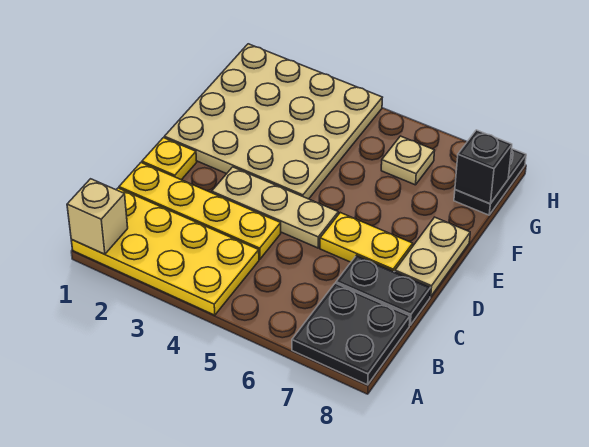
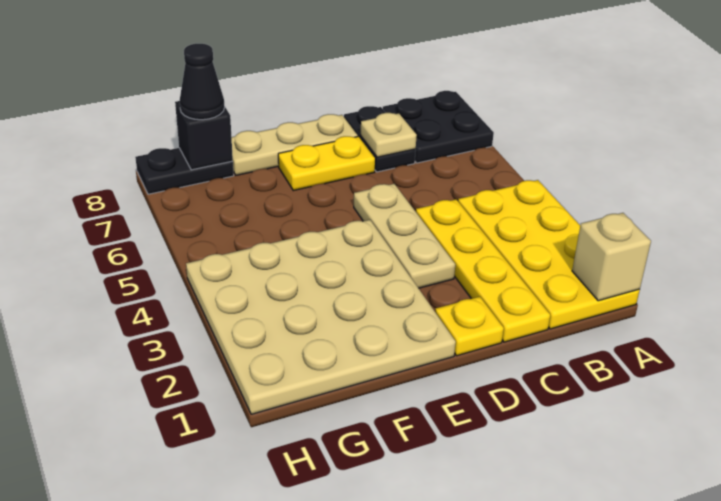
yellow 1x2 plate [320,213,413,272] -> yellow 1x2 plate turned to [278,136,375,191]
tan 1x2 plate [395,217,470,297] -> tan 1x3 plate [232,114,358,175]
tan 1x1 plate [381,136,435,185] -> tan 1x1 plate moved to [361,113,417,157]
none -> black 1x1 cone [180,44,225,120]

